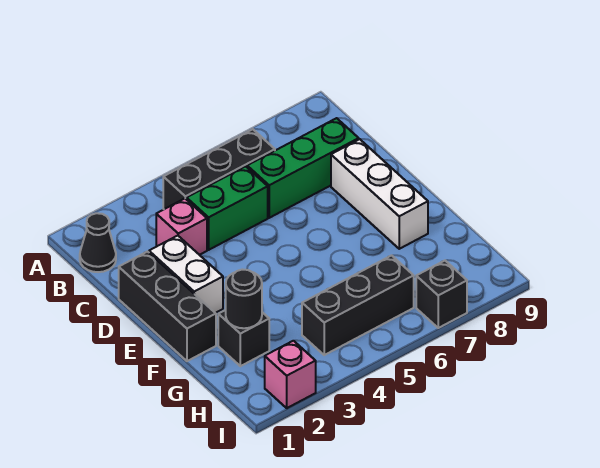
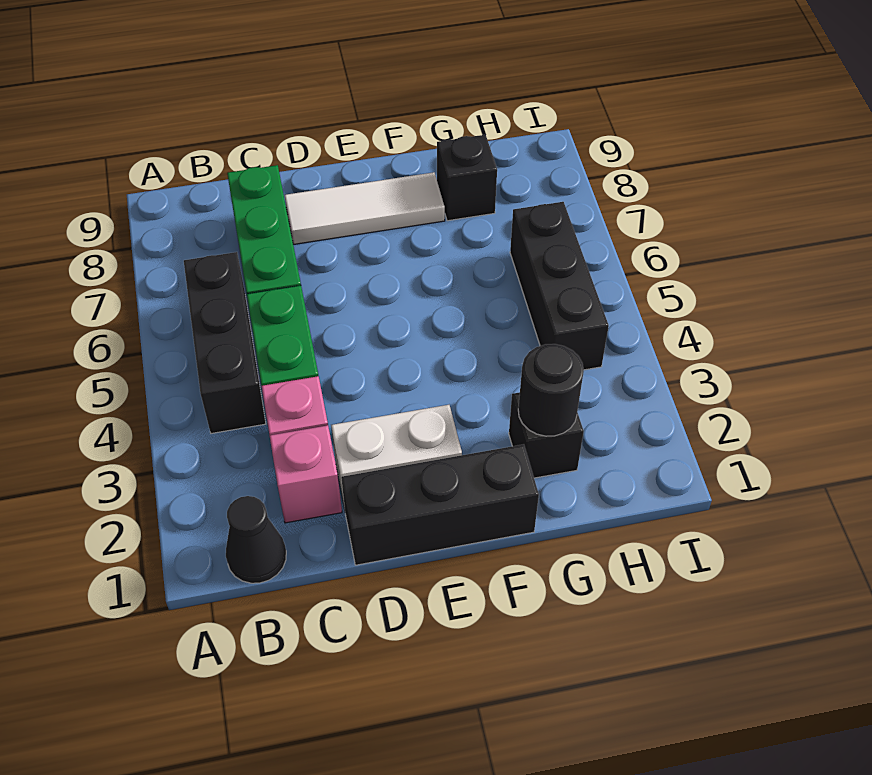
white 1x3 brick [331,139,428,249] -> white 1x3 tile [285,172,445,244]
pink 1x1 brick [265,341,316,408] -> pink 1x1 brick moved to [270,425,342,523]
black 1x1 brick [416,261,467,328] -> black 1x1 brick moved to [437,135,497,221]

